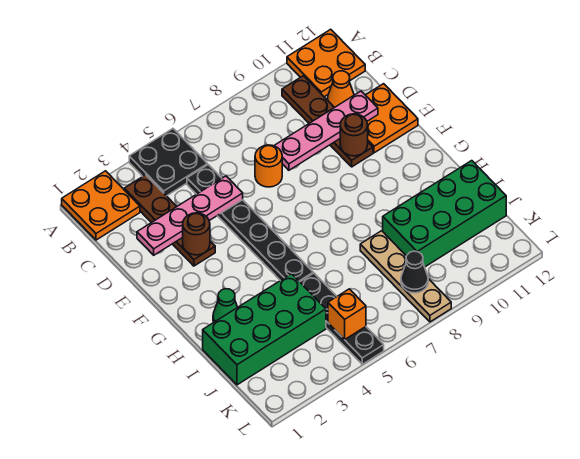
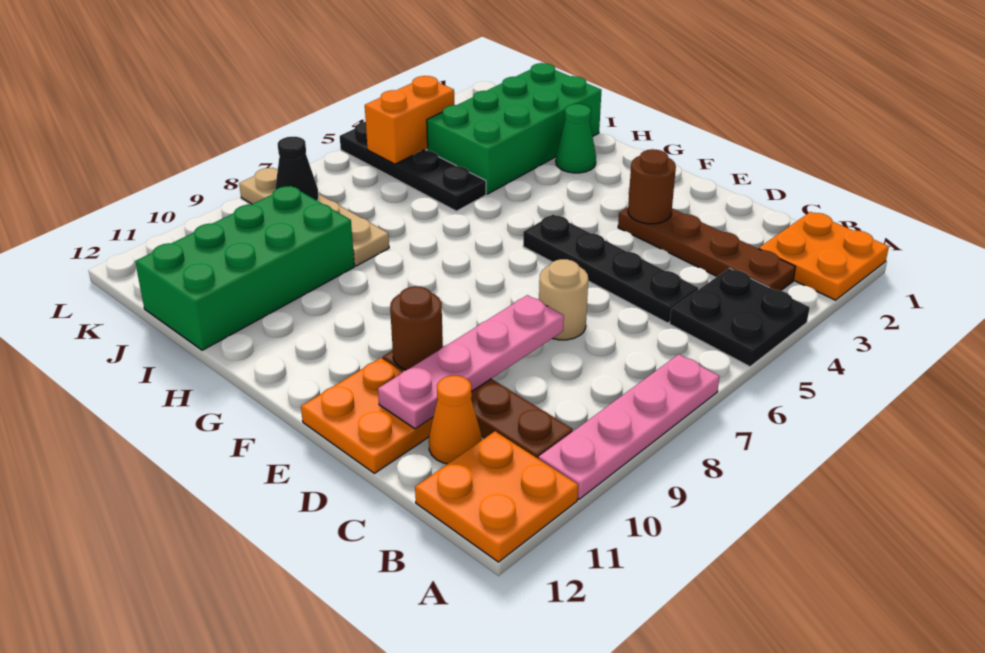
black 1x6 plate [187,165,313,282] -> black 1x4 plate [523,215,698,323]
pink 1x4 plate [137,176,243,255] -> pink 1x4 plate moved to [539,354,719,499]
orange 1x1 round brick [255,145,282,187] -> tan 1x1 round brick [539,259,588,340]
orange 1x1 brick [328,289,366,340] -> orange 1x2 brick [365,76,454,164]

